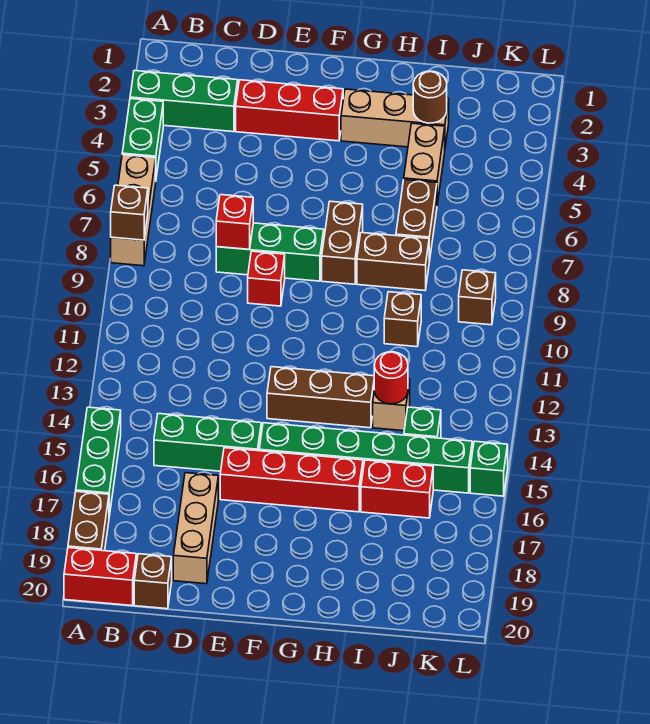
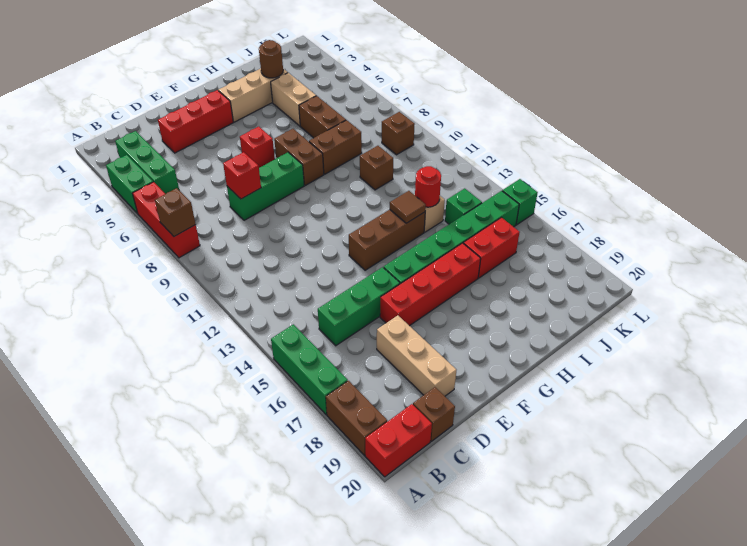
green 1x3 brick [130,71,238,132] -> green 1x3 brick turned to [115,131,179,194]
tan 1x3 brick [111,155,156,266] -> red 1x3 brick [133,182,200,258]
red 1x1 brick [248,251,285,306] -> red 1x1 brick moved to [240,127,275,168]
none -> brown 1x1 tile [390,191,426,223]

